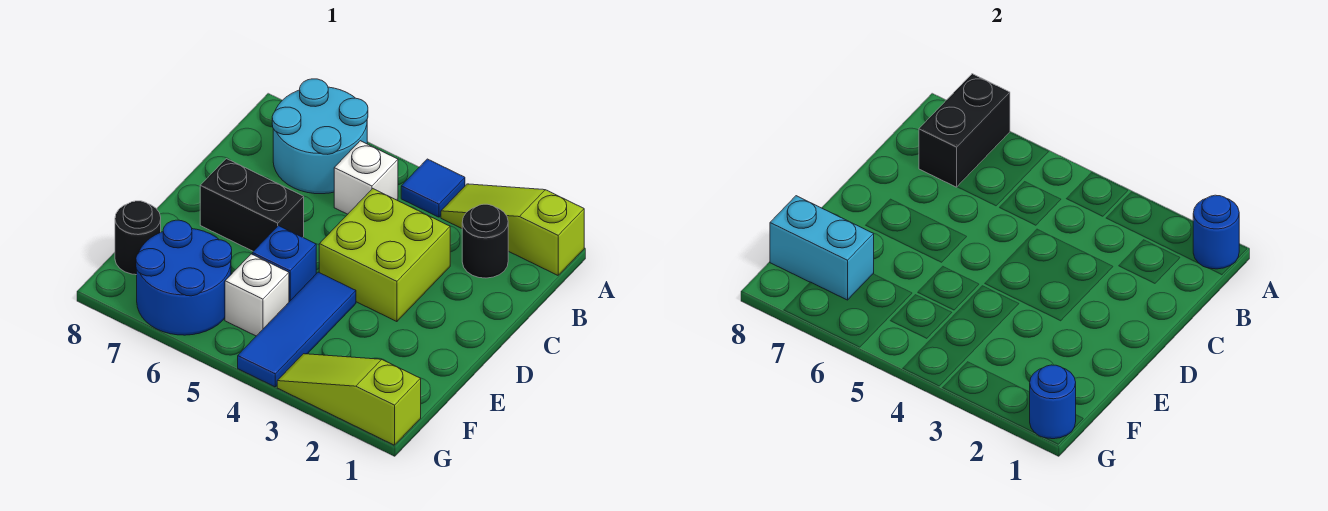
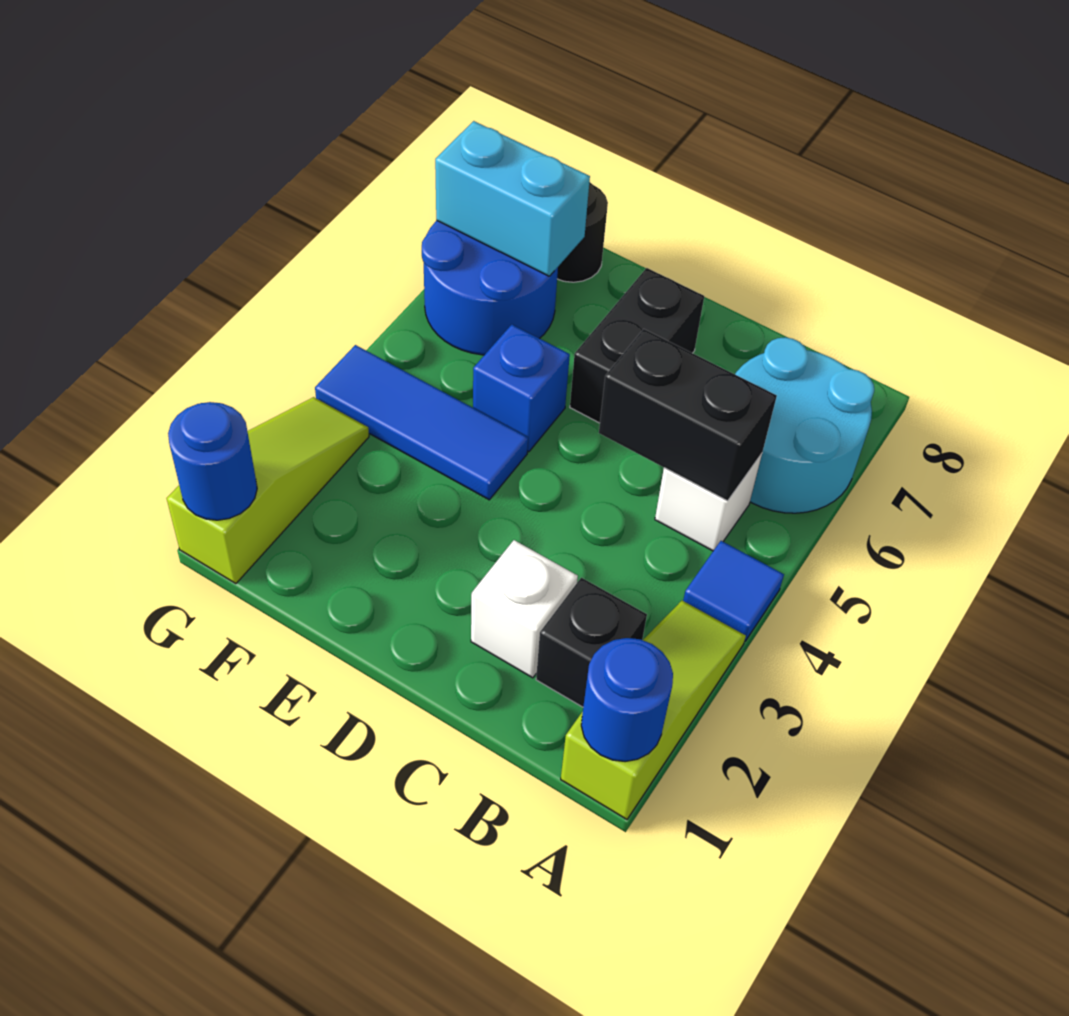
black 1x2 brick [919,74,1010,187] -> black 1x2 brick moved to [599,329,777,501]
black 1x1 round brick [462,204,508,278] -> black 1x1 brick [536,578,647,707]
lime 2x2 brick [319,189,450,322] -> none
white 1x1 brick [225,254,289,336] -> white 1x1 brick moved to [471,540,578,678]
cyan 1x2 brick [770,196,874,300] -> cyan 1x2 brick turned to [435,121,590,276]

